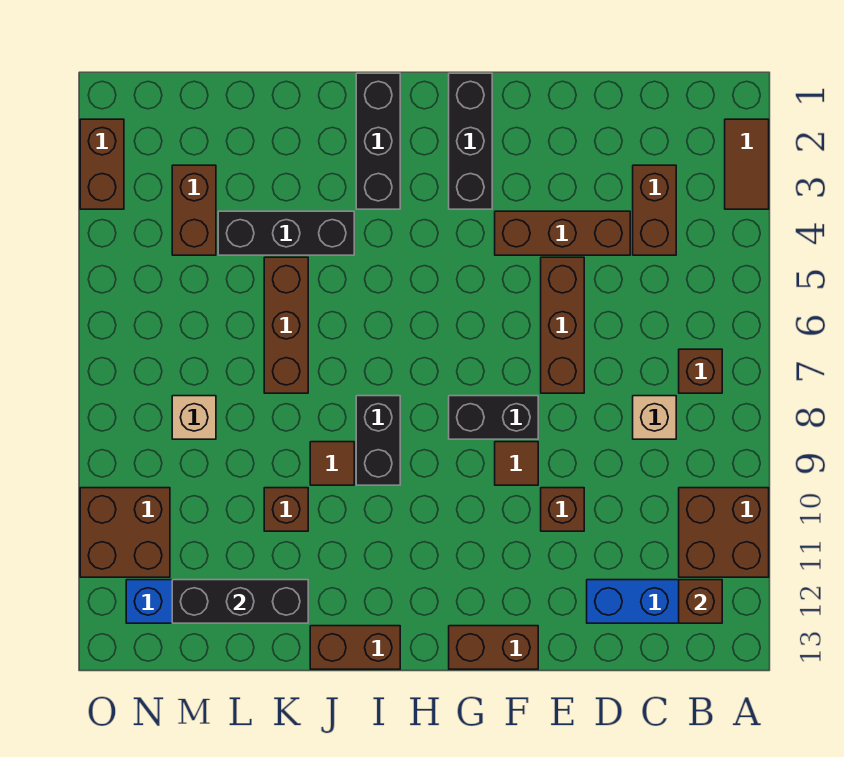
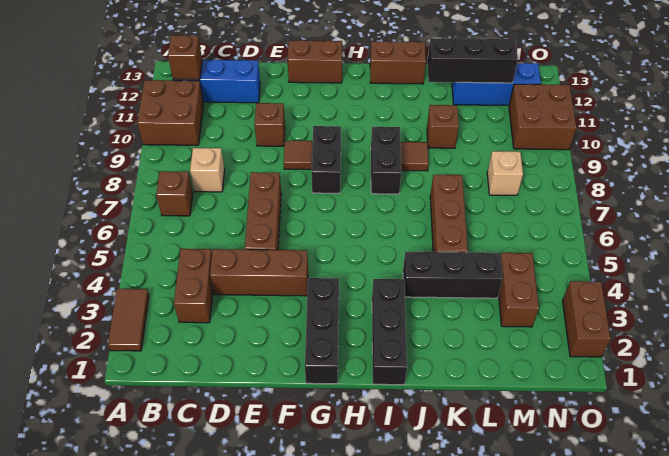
black 1x2 brick [449,396,538,439] -> black 1x2 brick turned to [312,126,341,193]

